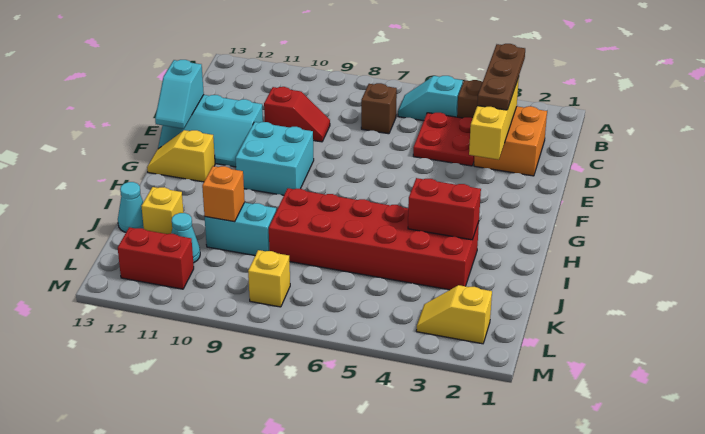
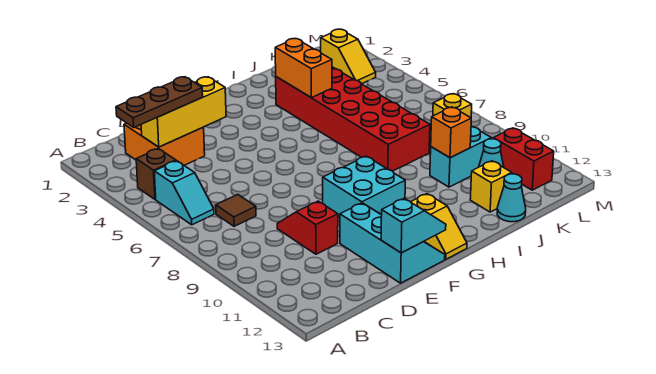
red 2x2 plate [413,113,474,166] -> none
brown 1x1 brick [361,83,397,134] -> brown 1x1 tile [216,195,256,226]
red 1x2 brick [408,178,481,240] -> orange 1x2 brick [275,39,332,98]
cyan 1x2 brick [205,203,276,255] -> cyan 1x2 brick turned to [430,126,491,187]

